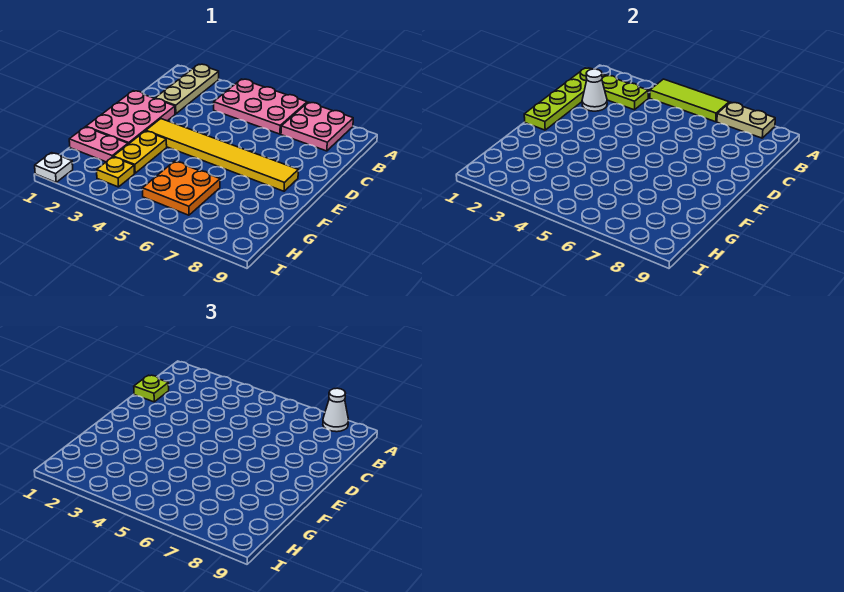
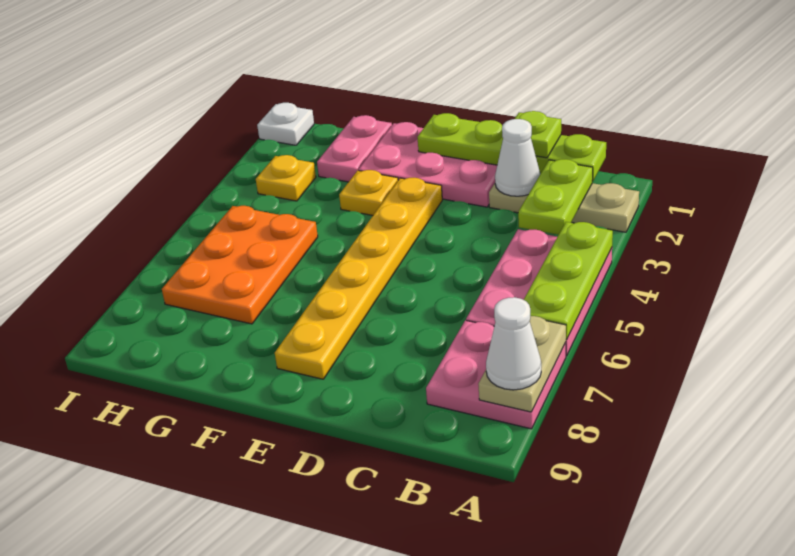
lime 1x3 tile [650,79,729,122] -> lime 1x3 plate [524,222,613,339]
yellow 1x6 tile [146,119,298,191] -> yellow 1x6 plate [275,178,442,379]
yellow 1x2 plate [113,131,167,173] -> yellow 1x1 plate [339,170,398,215]
orange 2x2 plate [142,161,220,215] -> orange 2x3 plate [162,206,318,324]

